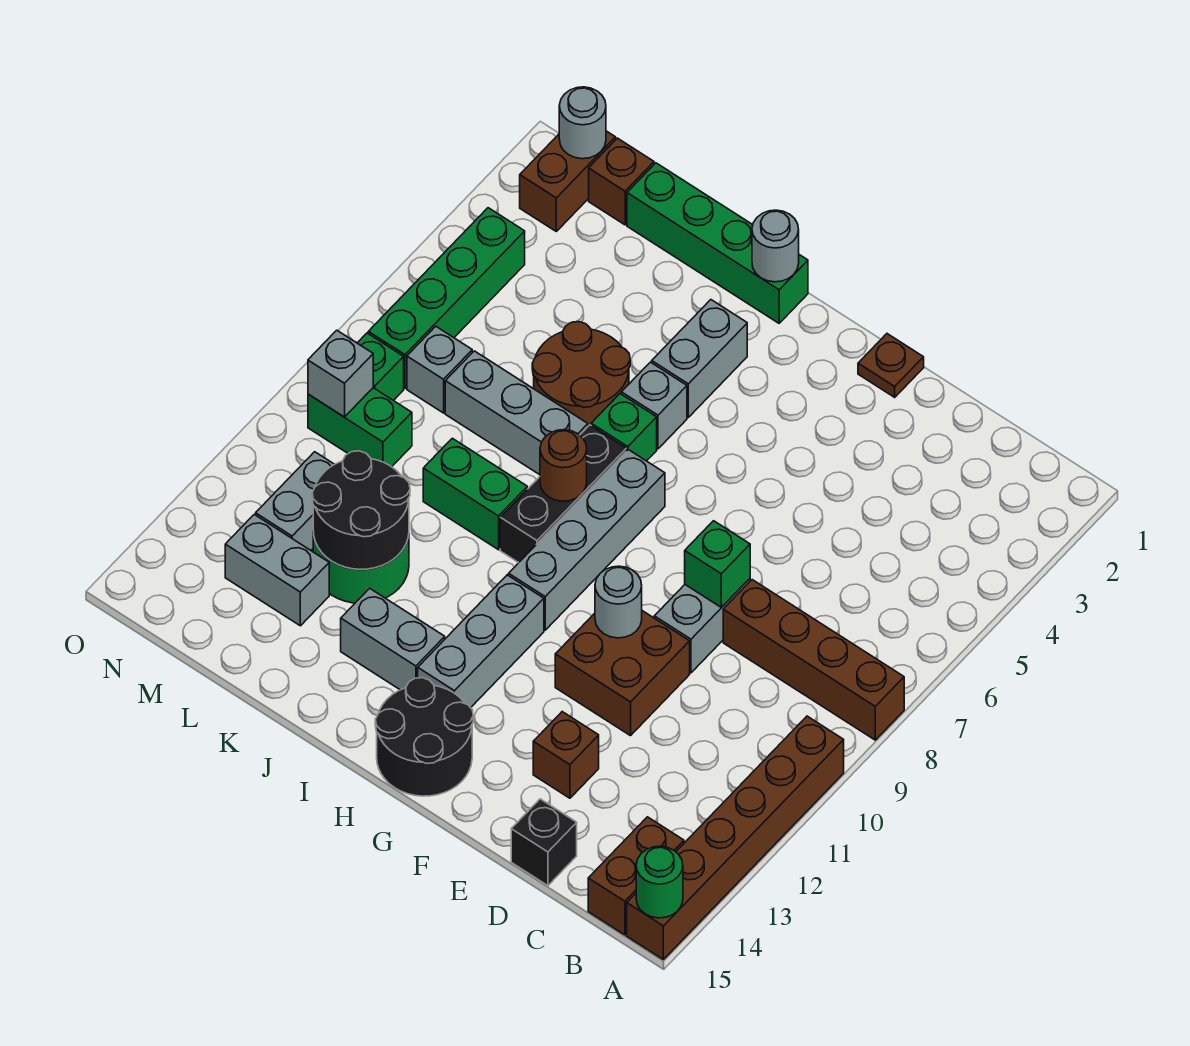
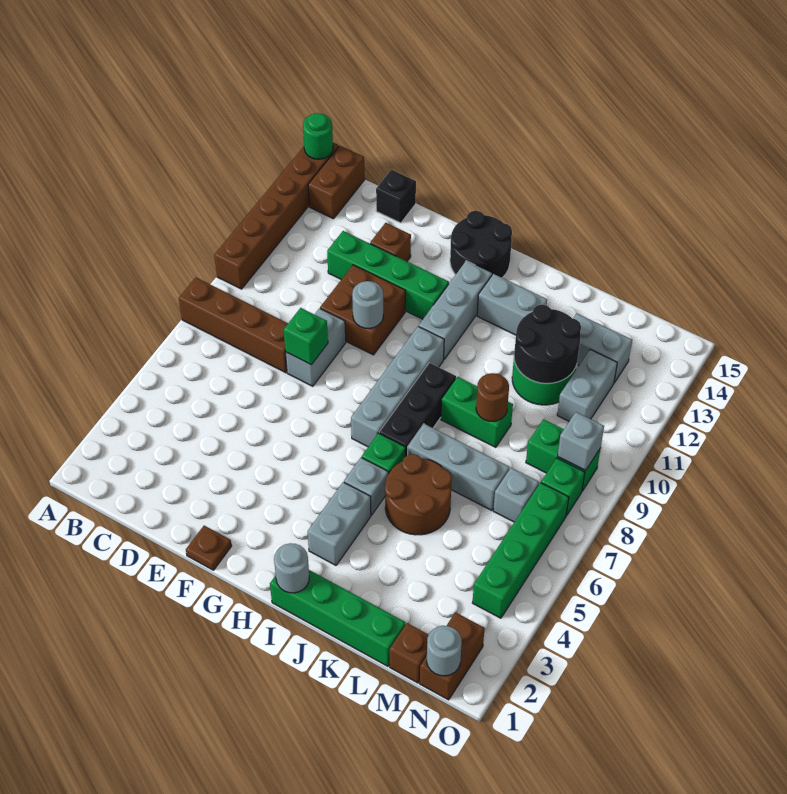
none -> green 1x4 brick [327,231,449,319]
brown 1x1 round brick [540,430,587,501] -> brown 1x1 round brick moved to [476,373,509,421]

